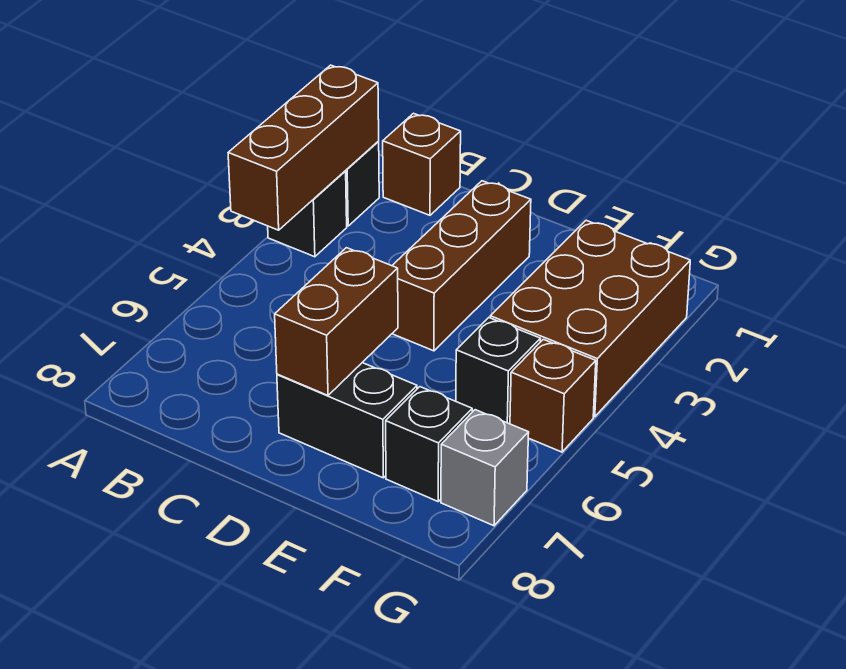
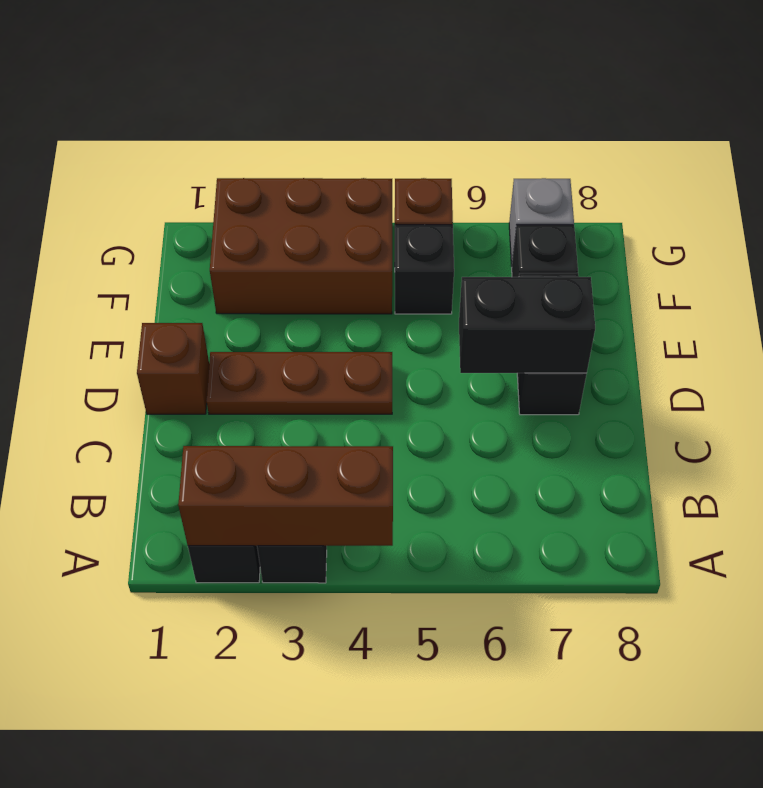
brown 1x1 brick [383,113,461,215] -> brown 1x1 brick moved to [137,323,209,414]
brown 1x3 brick [392,181,531,351] -> brown 1x3 plate [206,352,392,414]
brown 1x2 brick [275,248,398,395] -> black 1x2 brick [459,277,595,373]

